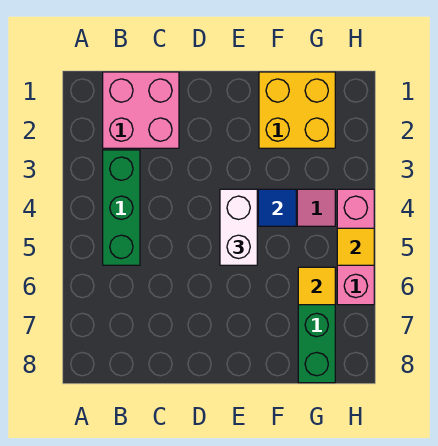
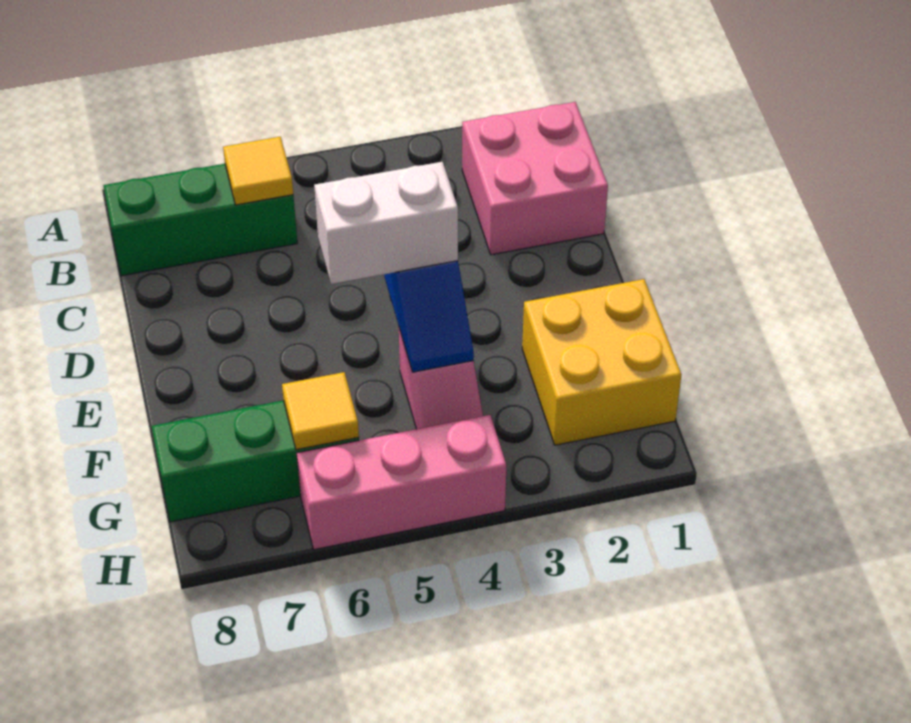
green 1x3 brick [103,150,140,265] -> green 1x3 brick moved to [104,164,297,276]
yellow 1x1 tile [337,228,374,265] -> yellow 1x1 tile moved to [223,137,293,205]

